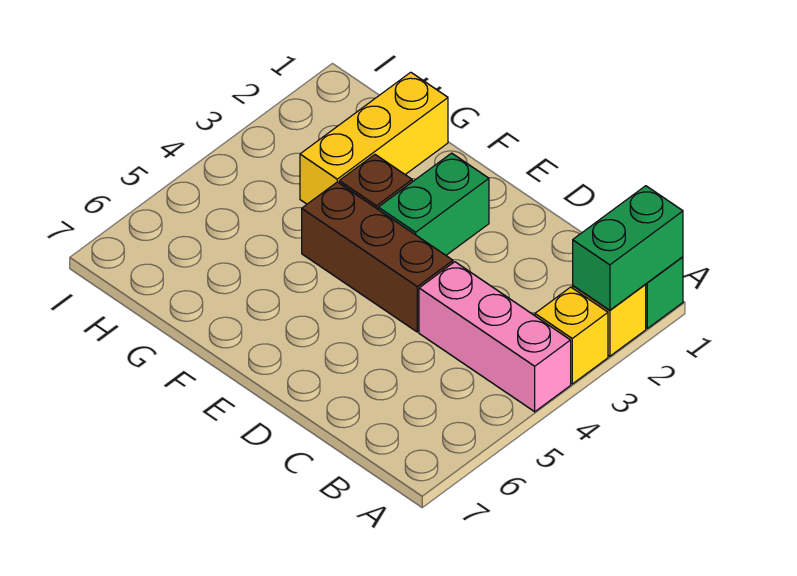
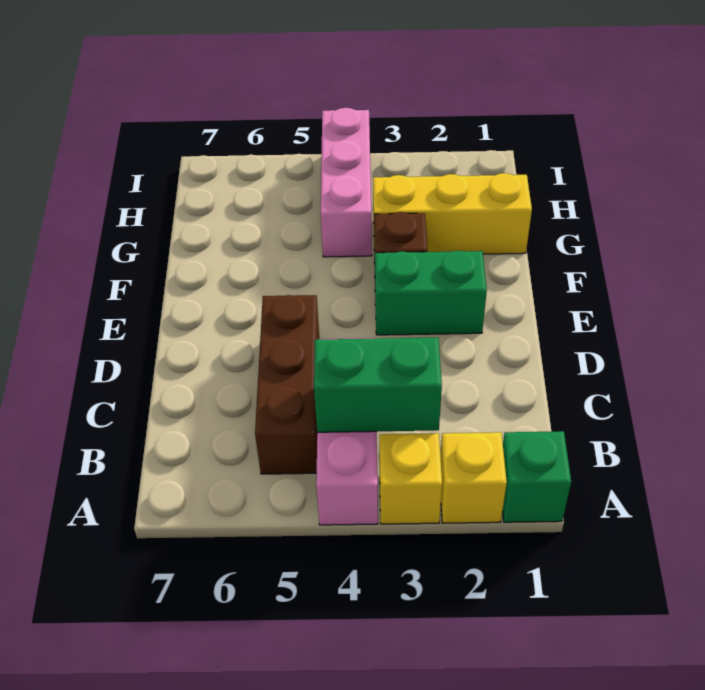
green 1x2 brick [573,186,683,310] -> green 1x2 brick moved to [314,338,442,432]
brown 1x3 brick [302,182,453,332] -> brown 1x3 brick moved to [255,295,319,474]
none -> pink 1x3 brick [321,108,372,257]

